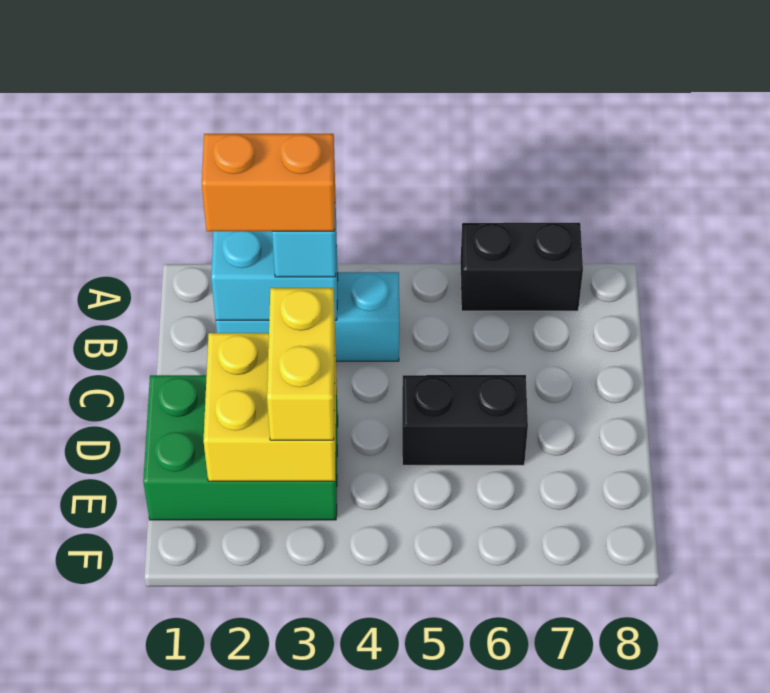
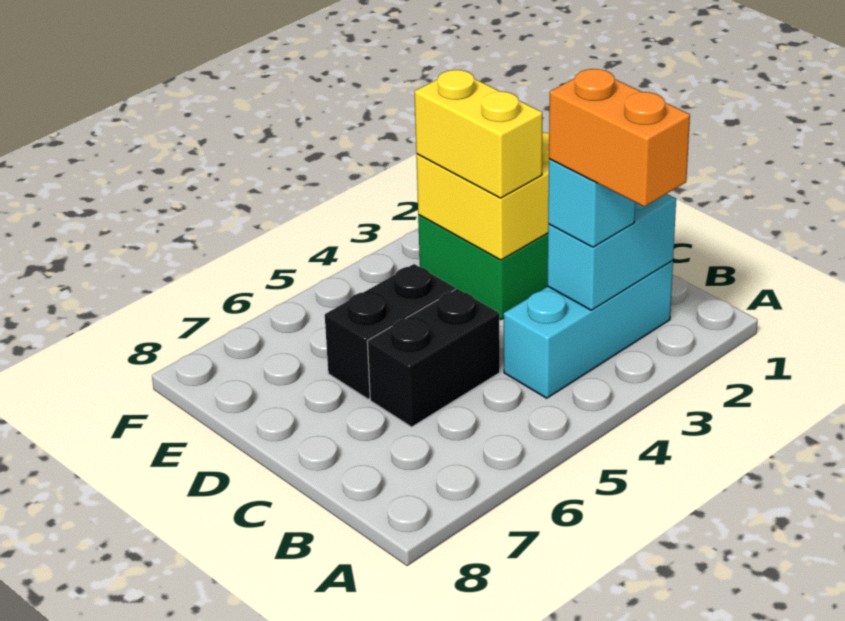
black 1x2 brick [460,223,583,311] -> black 1x2 brick moved to [367,289,500,427]
orange 1x2 brick [202,134,335,231] -> orange 1x2 brick turned to [549,69,690,207]

